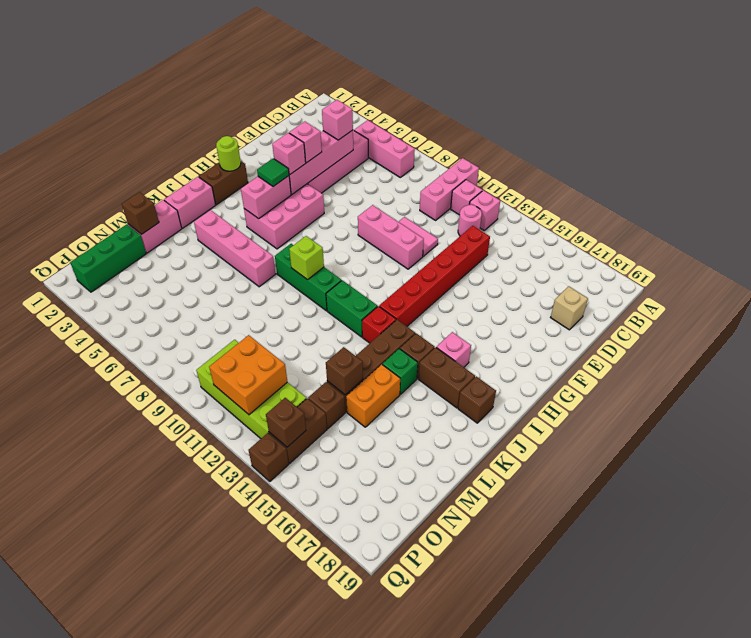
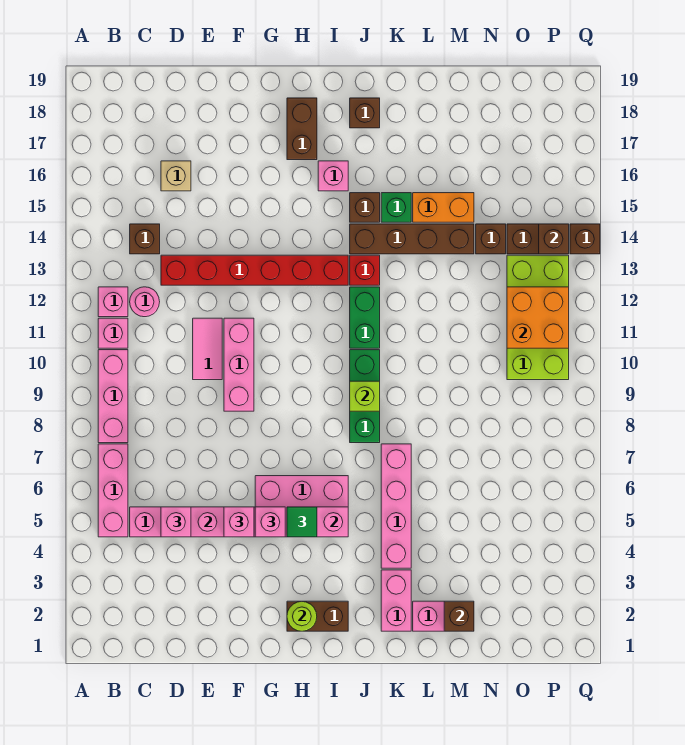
pink 1x3 brick [420,158,479,220] -> pink 1x3 brick turned to [98,350,128,443]
tan 1x1 brick [551,286,588,330] -> tan 1x1 brick moved to [161,161,191,191]
pink 1x2 brick [164,177,216,228] -> pink 1x2 brick turned to [381,570,411,631]
brown 1x2 brick [419,347,475,408] -> brown 1x2 brick moved to [287,98,317,160]
brown 1x1 brick [326,347,363,395] -> brown 1x1 brick moved to [130,224,160,254]
green 1x3 brick [70,224,146,292] -> none

